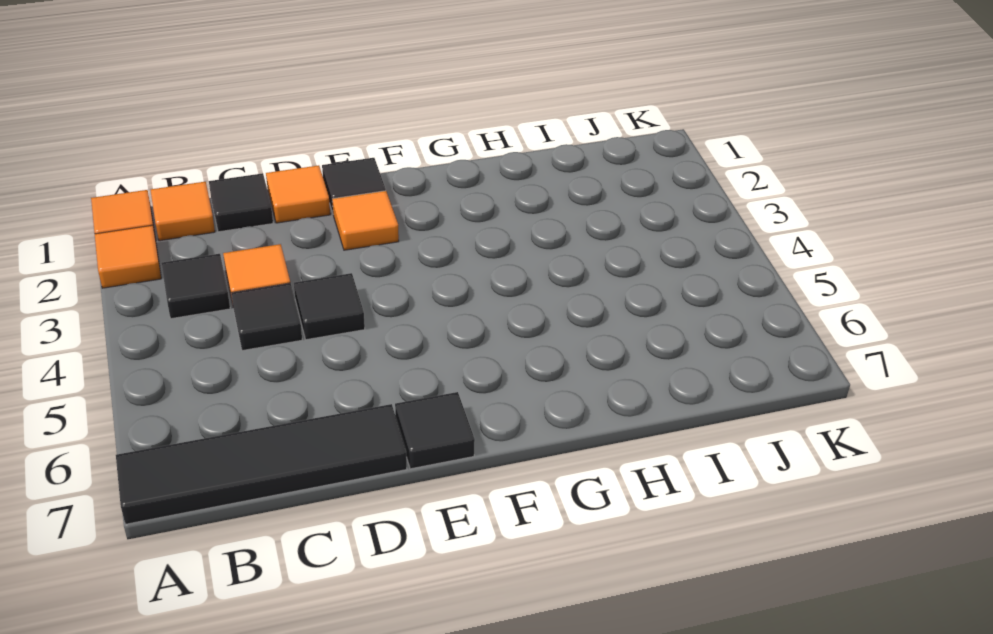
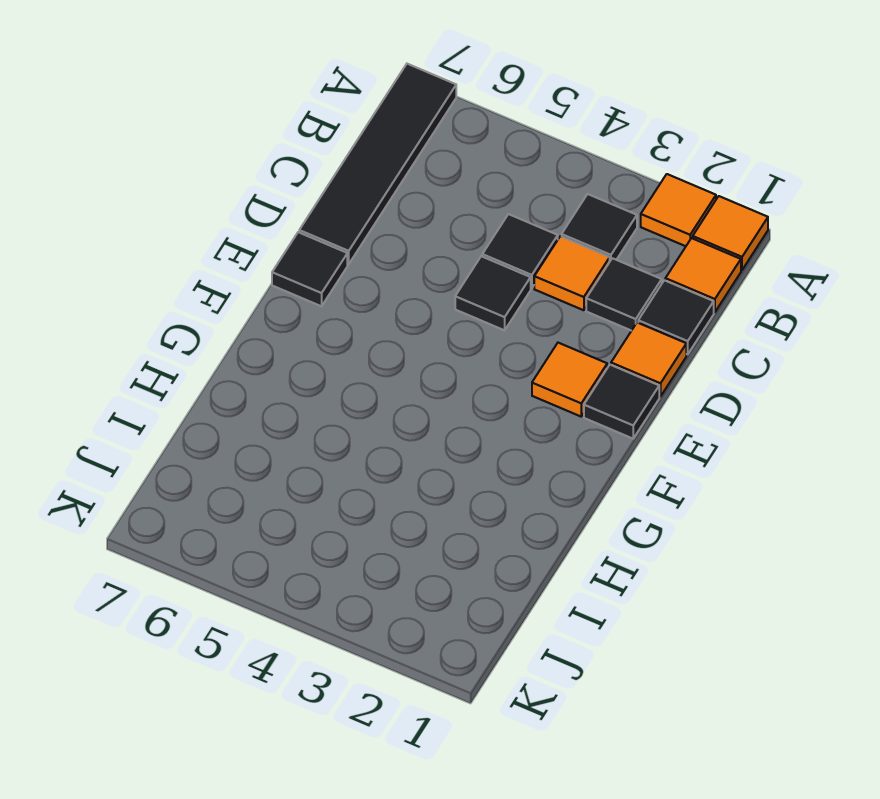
none -> black 1x1 tile [586,258,662,331]

